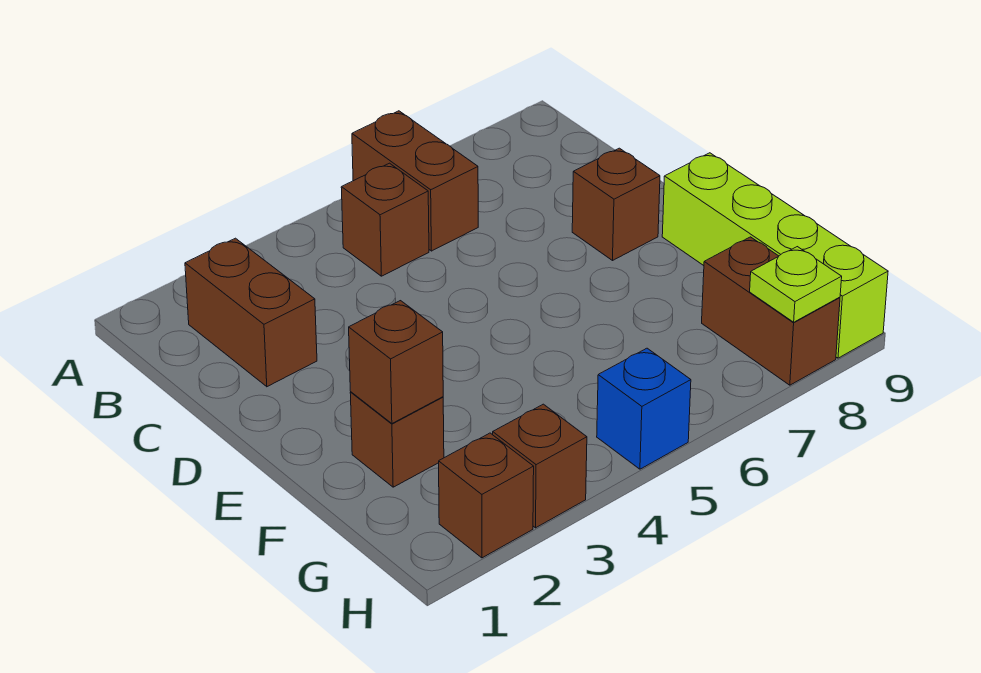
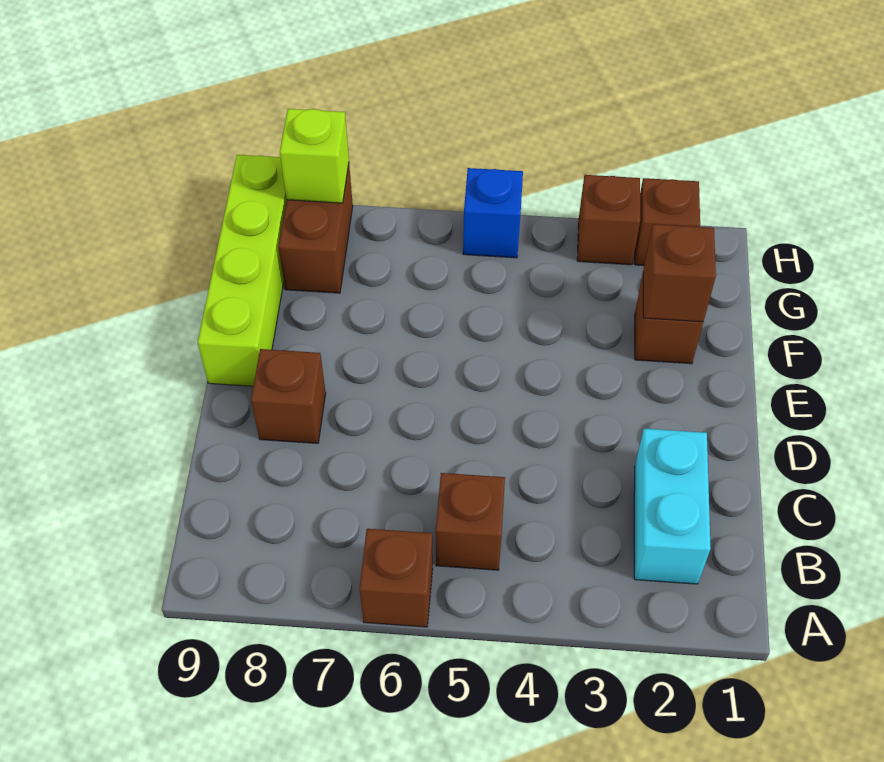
brown 1x2 brick [352,111,478,251] -> brown 1x1 brick [360,529,433,627]
brown 1x2 brick [185,238,317,387] -> cyan 1x2 brick [634,429,711,584]
lime 1x1 plate [750,247,842,322] -> lime 1x1 brick [280,109,349,203]

